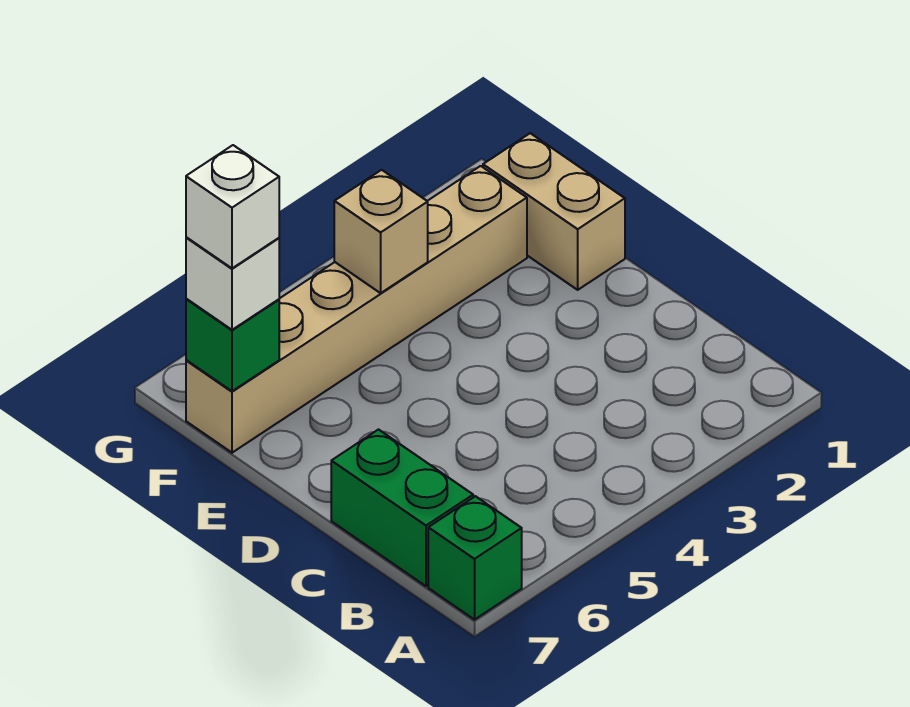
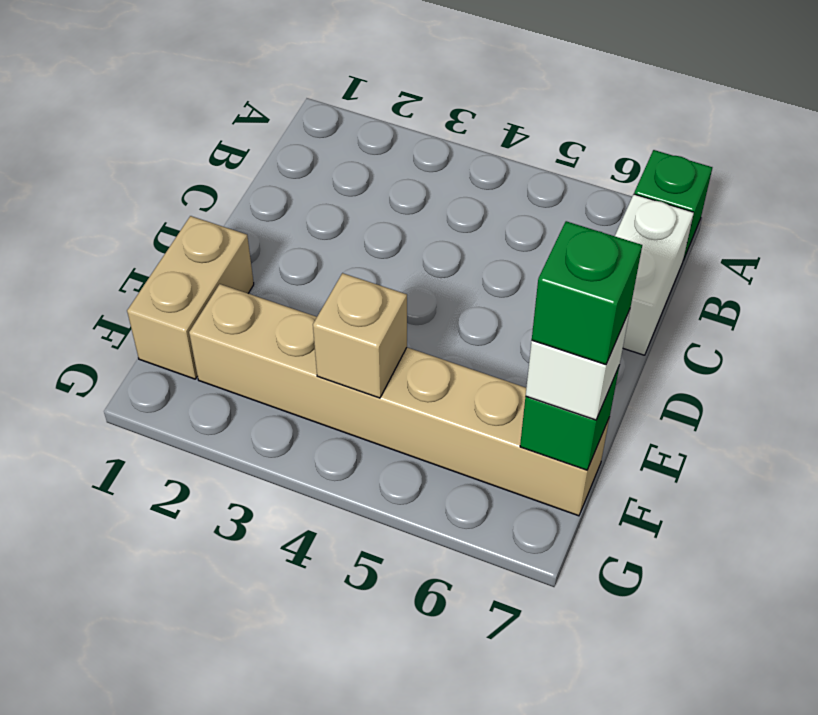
green 1x2 brick [331,430,473,586] -> white 1x2 brick [615,194,694,355]
white 1x1 brick [186,145,279,268] -> green 1x1 brick [532,221,642,365]

